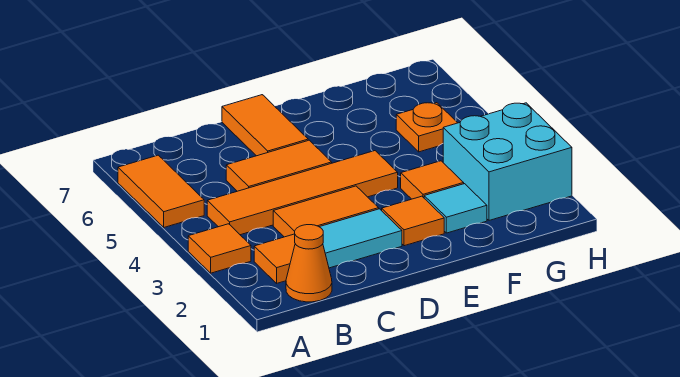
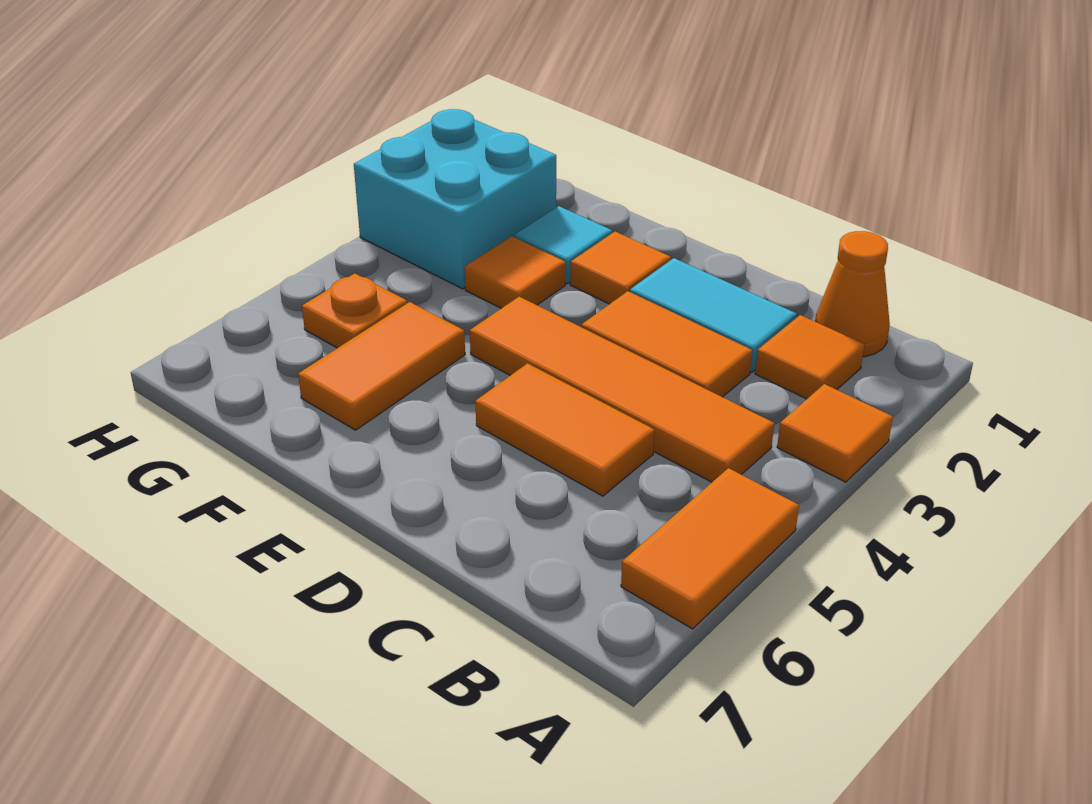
orange 1x2 tile [222,95,308,156] -> orange 1x2 tile moved to [298,302,465,430]

